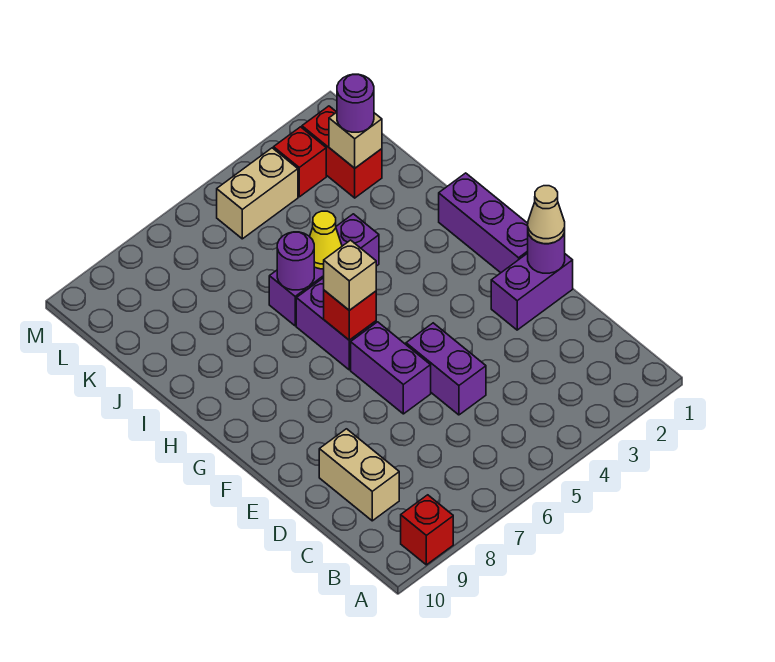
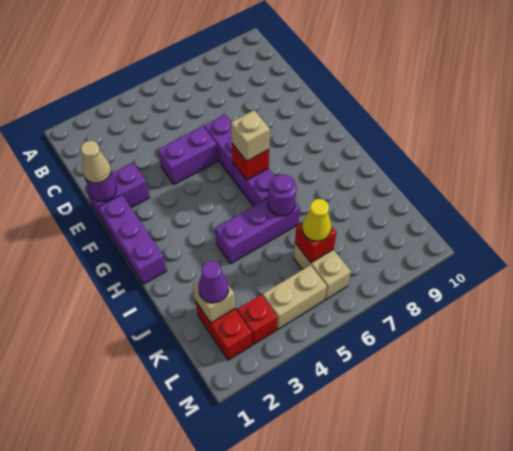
red 1x1 brick [401,495,453,565] -> red 1x1 brick moved to [295,222,337,263]
tan 1x2 brick [319,429,399,521] -> tan 1x2 brick moved to [294,243,351,300]
purple 1x2 brick [406,323,486,415] -> purple 1x2 brick turned to [158,126,218,185]
yellow 1x1 cone [310,211,342,269] -> yellow 1x1 cone moved to [302,199,331,241]
purple 1x1 round brick [337,74,374,132] -> purple 1x1 cone [198,261,229,303]

